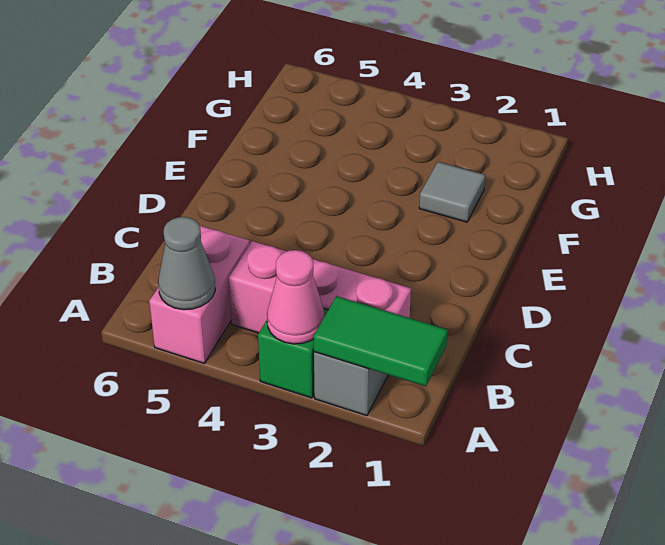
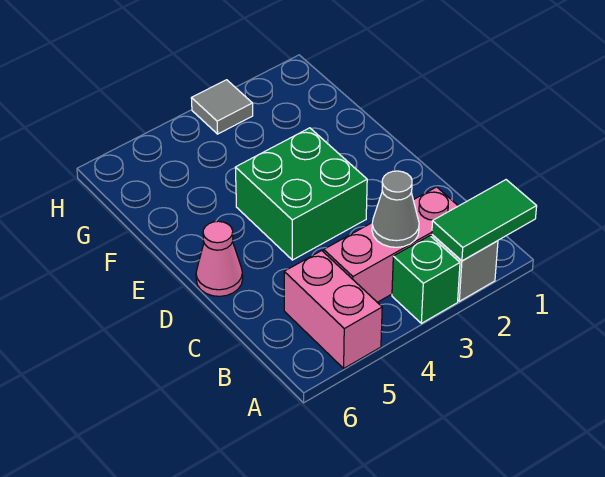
pink 1x1 cone [267,250,325,344] -> pink 1x1 cone moved to [196,221,243,296]
grey 1x1 cone [158,217,215,310] -> grey 1x1 cone moved to [372,171,419,247]
none -> green 2x2 brick [235,128,367,260]
grey 1x1 tile [419,162,485,222] -> grey 1x1 tile moved to [191,80,253,134]

